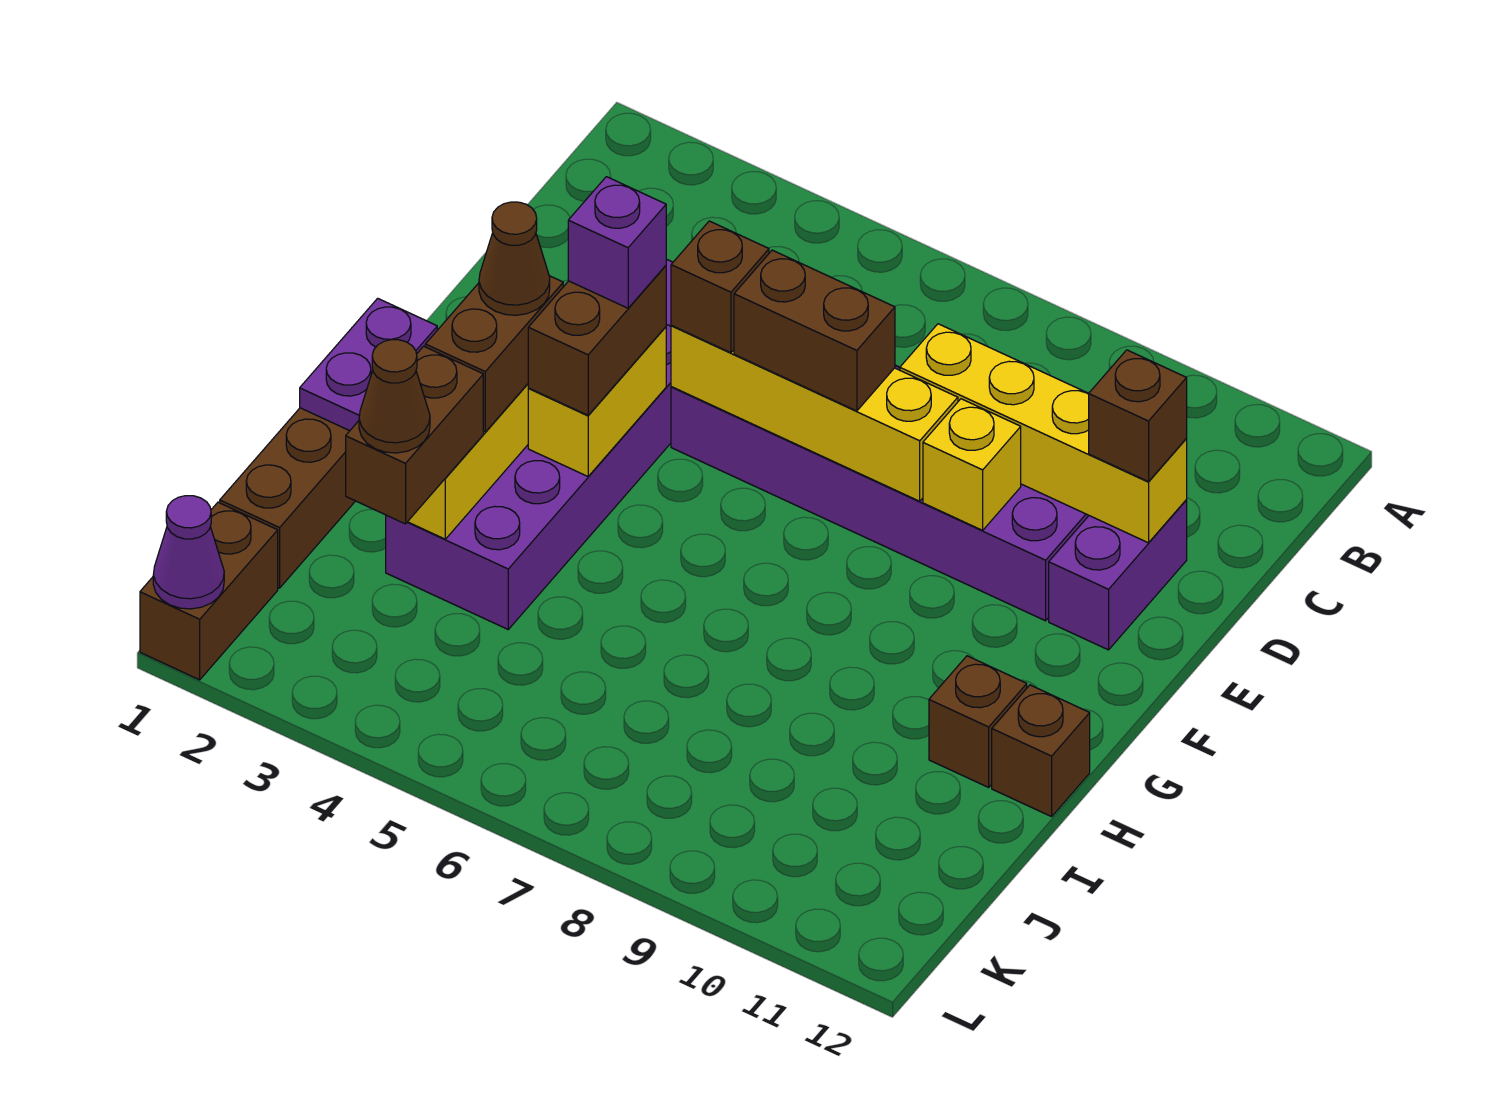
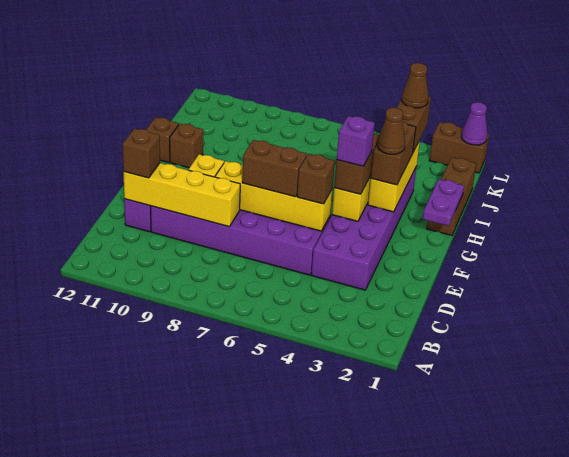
brown 1x2 brick [140,502,278,680] -> brown 1x2 brick turned to [429,122,489,173]

